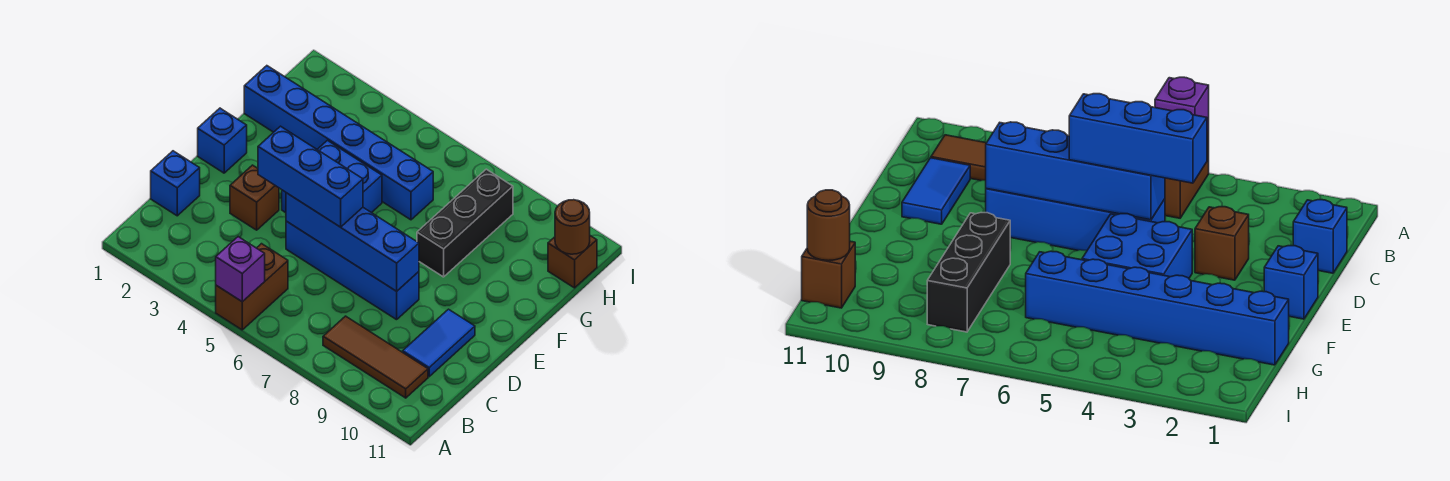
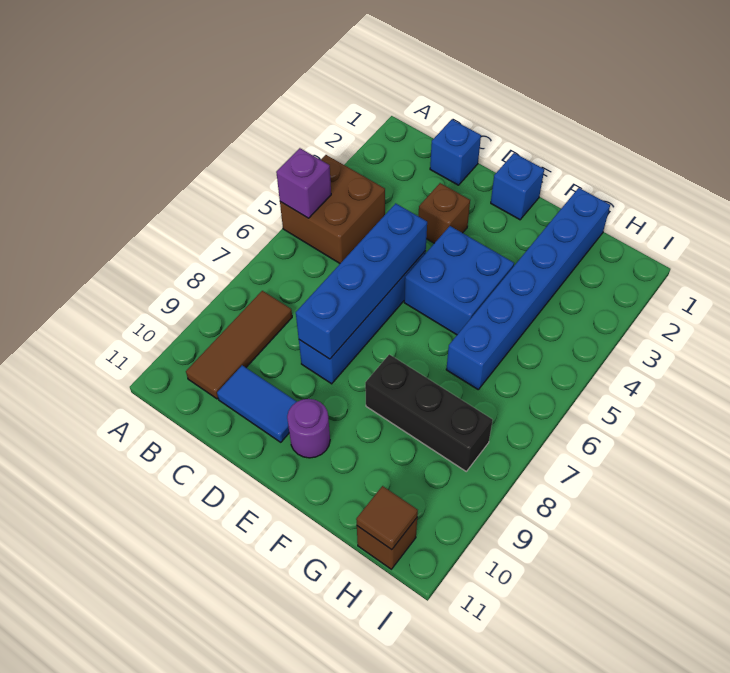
brown 1x2 brick [216,244,288,330] -> brown 2x2 brick [280,155,385,263]
blue 1x3 brick [258,126,363,227] -> none
none -> purple 1x1 round brick [287,399,330,458]
brown 1x1 round brick [555,200,590,254] -> brown 1x1 tile [356,486,418,550]

